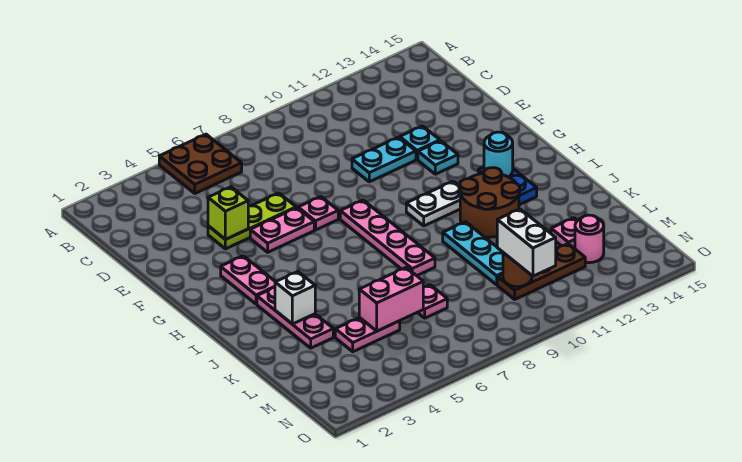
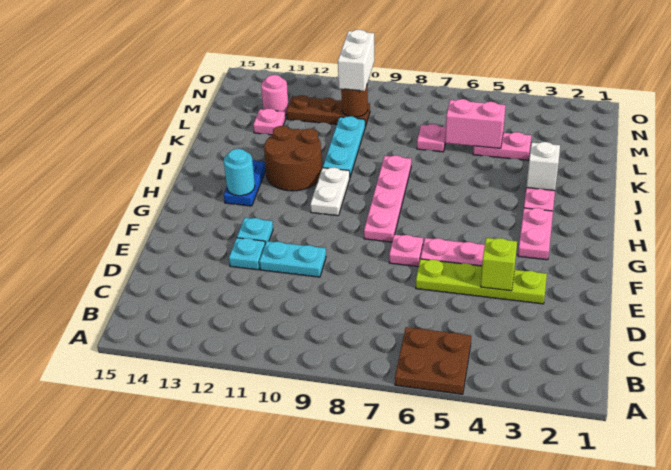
lime 1x3 plate [208,193,296,249] -> lime 1x4 plate [416,259,547,304]
white 1x2 plate [406,181,460,226] -> white 1x2 plate turned to [310,167,350,216]

